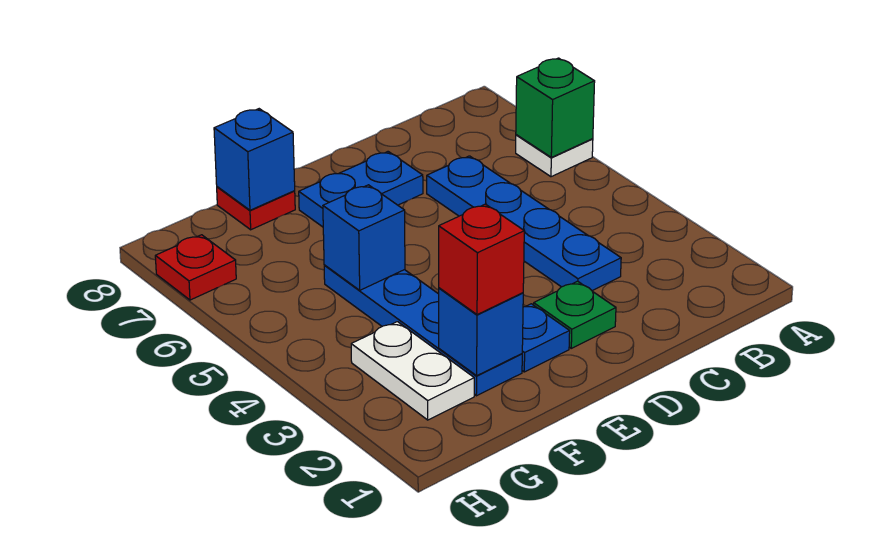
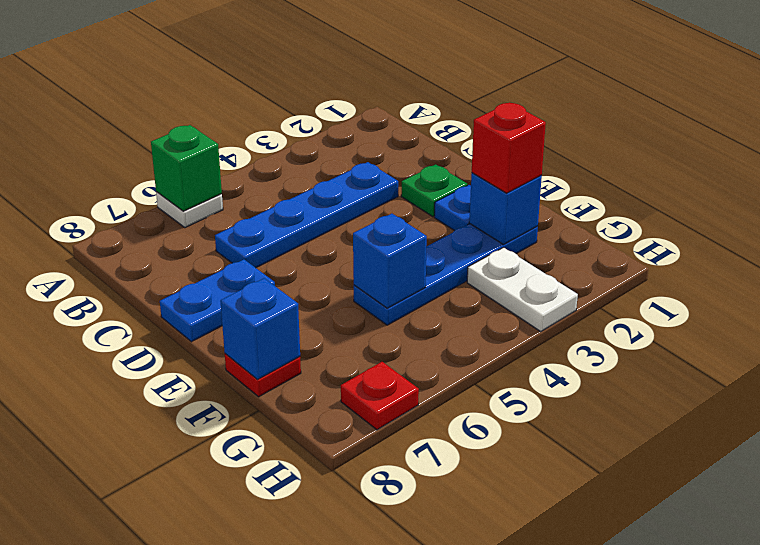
blue 1x2 plate [299,152,423,227] -> blue 1x2 plate turned to [160,259,275,342]
white 1x2 plate [351,322,474,420] -> white 1x2 plate turned to [467,248,578,331]

